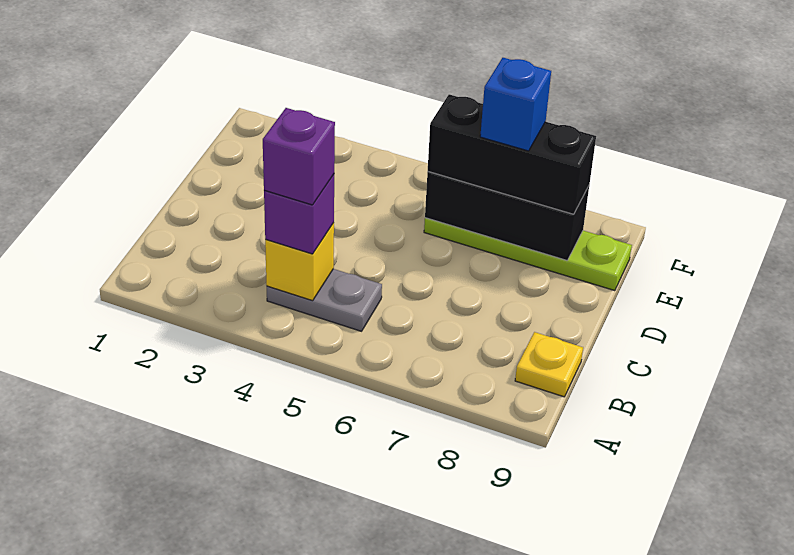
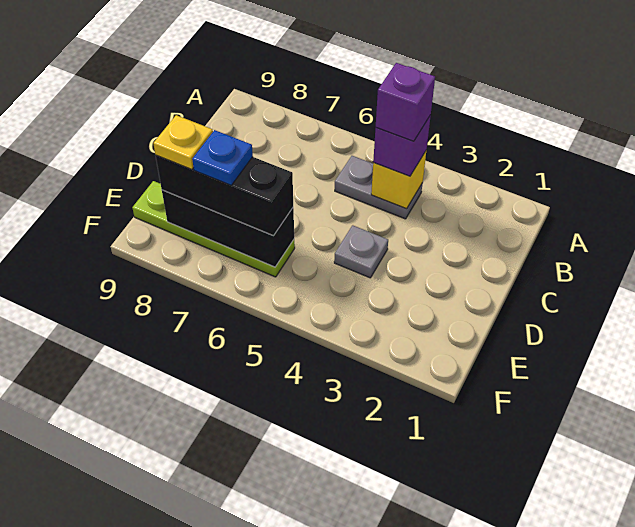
yellow 1x1 plate [515,332,583,397] -> yellow 1x1 plate moved to [153,115,213,170]
none -> grey 1x1 plate [334,225,388,278]
blue 1x1 brick [480,58,551,151] -> blue 1x1 plate [192,130,253,185]

